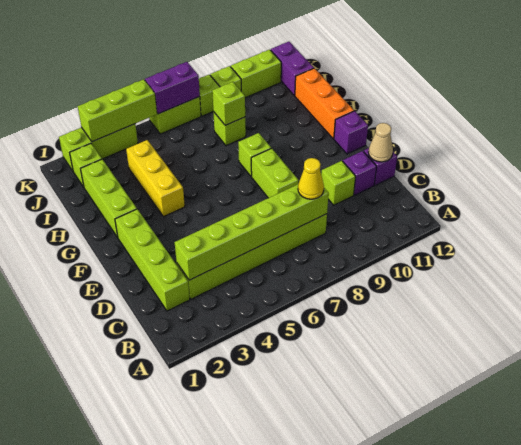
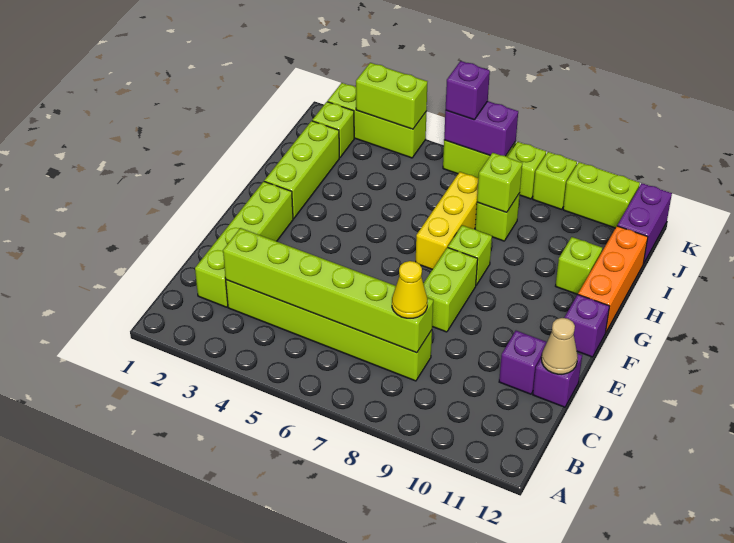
lime 1x1 brick [321,161,356,205] -> lime 1x1 brick moved to [556,237,602,294]
yellow 1x3 brick [126,140,185,217] -> yellow 1x3 brick moved to [416,172,479,269]
lime 1x3 brick [78,79,157,142] -> lime 1x2 brick [356,63,427,129]
none -> purple 1x1 brick [446,61,490,120]

